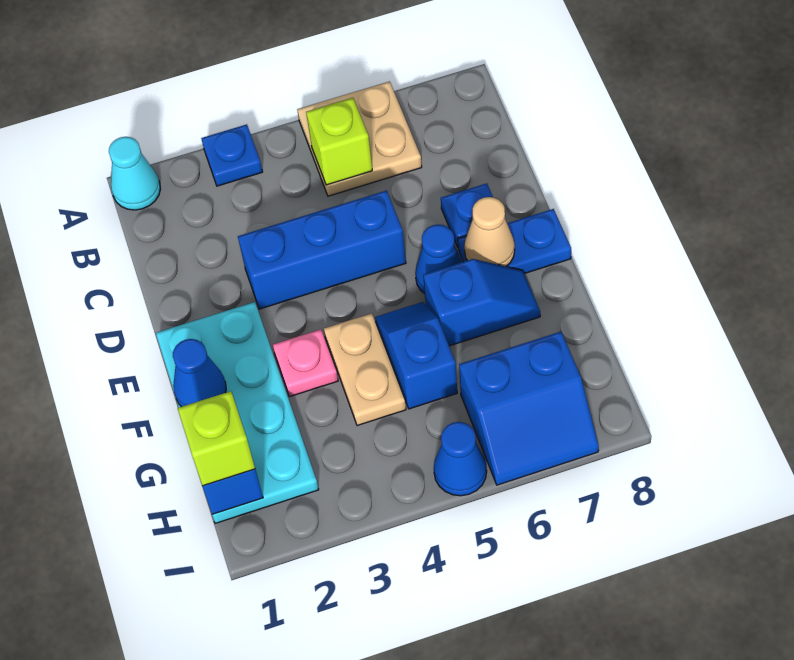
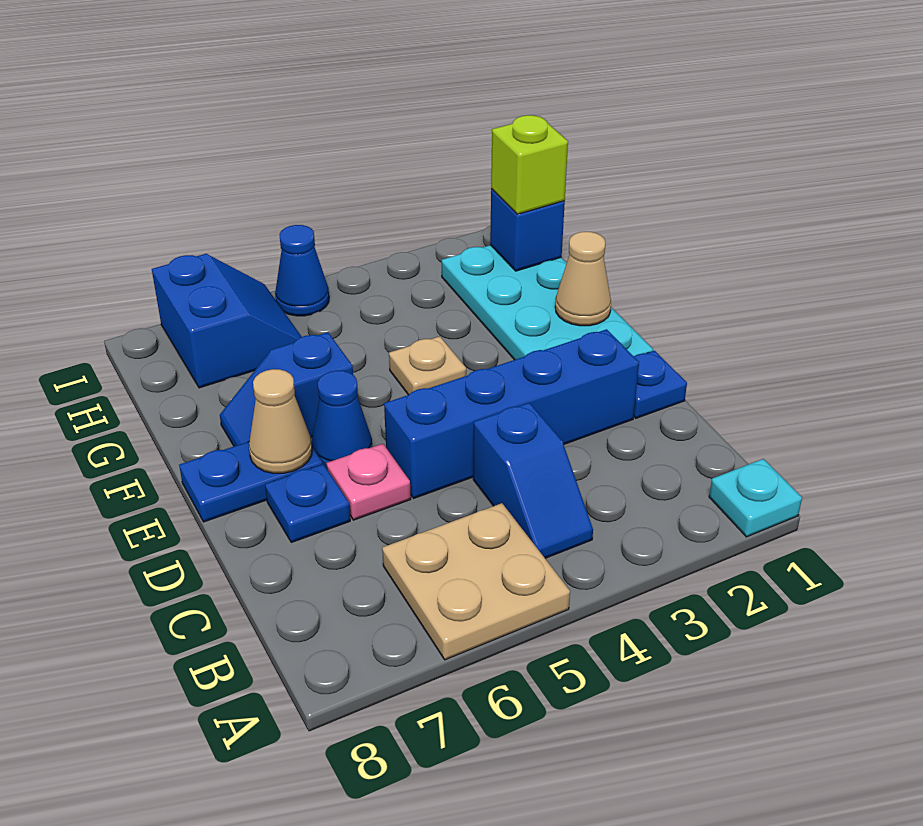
cyan 1x1 cone [109,137,160,210] -> cyan 1x1 plate [709,459,802,537]
blue 1x1 plate [201,124,263,186] -> blue 1x1 plate moved to [634,351,687,418]
lime 1x1 brick [306,98,372,185] -> none
blue 1x3 brick [238,190,406,309] -> blue 1x4 brick [384,329,639,498]
blue 1x1 cone [173,339,226,407] -> tan 1x1 cone [555,232,611,326]
pink 1x1 plate [273,329,338,396] -> pink 1x1 plate moved to [326,444,411,520]
tan 1x2 plate [324,313,406,426] -> tan 1x1 plate [389,336,466,395]
blue 1x2 slope [375,302,457,409] -> blue 1x2 slope moved to [473,403,593,558]
blue 2x2 slope [459,332,599,485] -> blue 2x2 slope turned to [152,254,302,388]

